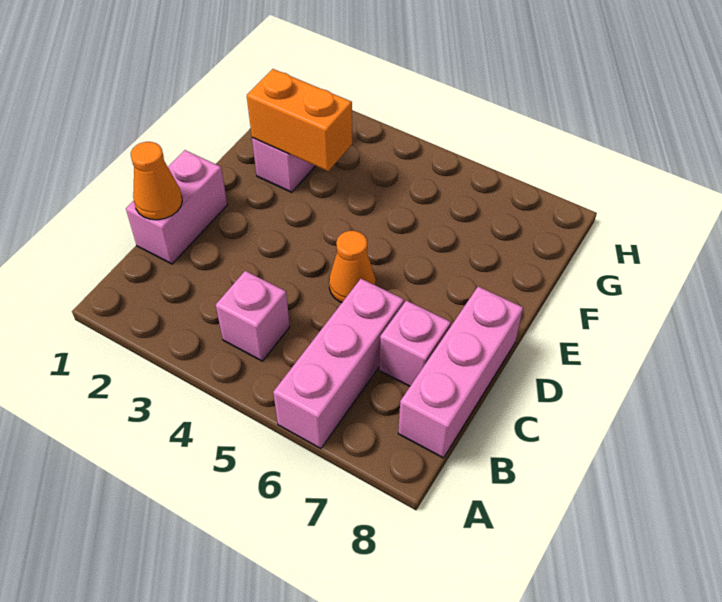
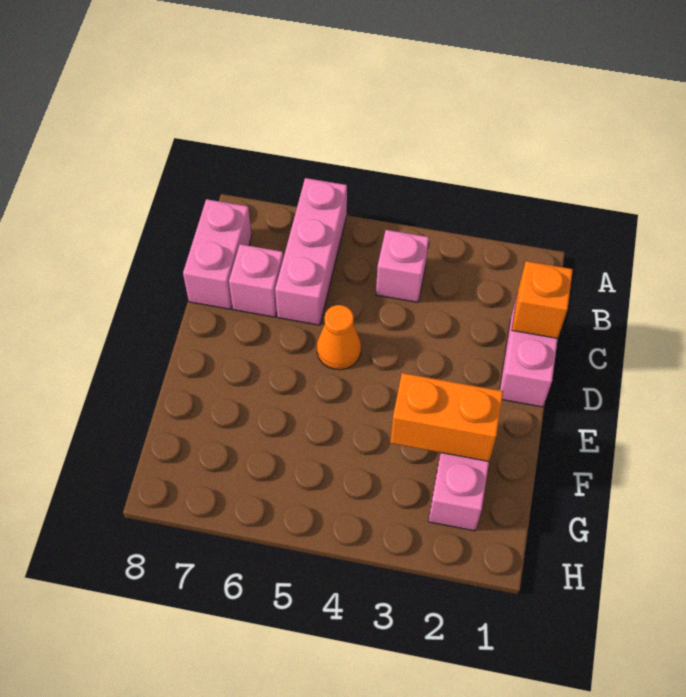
pink 1x3 brick [398,286,523,458] -> pink 1x2 brick [183,199,252,309]
orange 1x1 cone [131,142,182,220] -> orange 1x1 brick [512,261,573,339]

